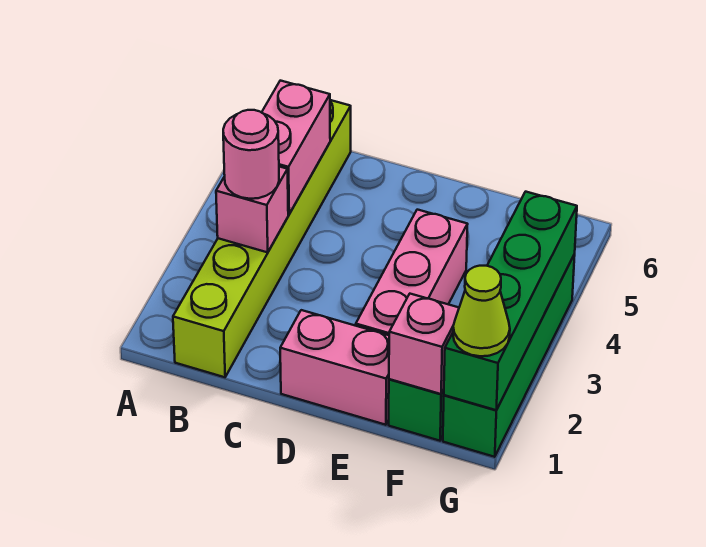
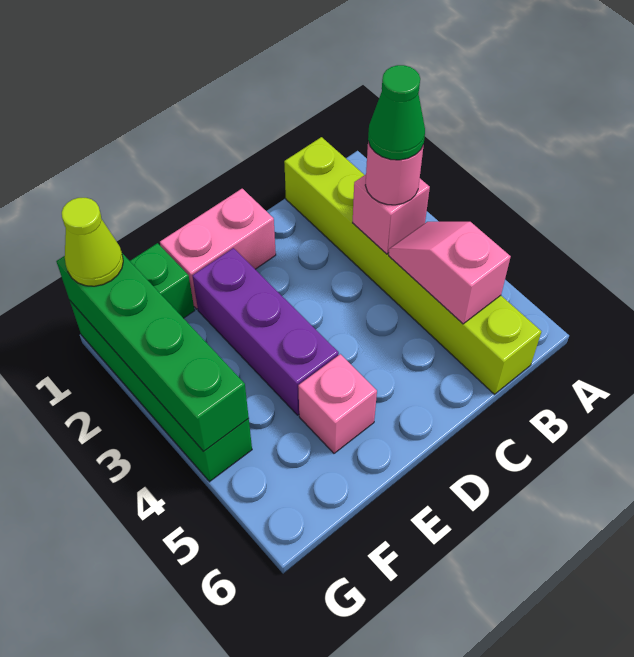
none -> green 1x1 cone [368,65,425,160]
pink 1x2 brick [262,81,330,214] -> pink 1x2 slope [389,222,511,324]
pink 1x3 brick [356,210,468,335] -> purple 1x3 brick [192,248,339,415]
pink 1x1 brick [389,294,459,394] -> pink 1x1 brick moved to [298,354,377,453]

